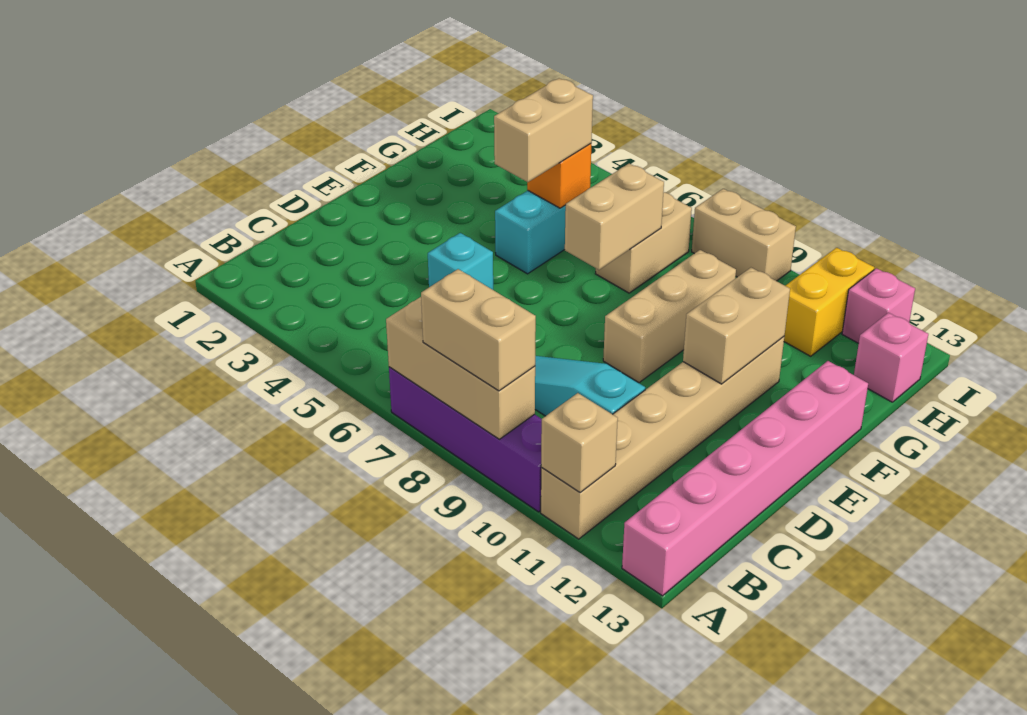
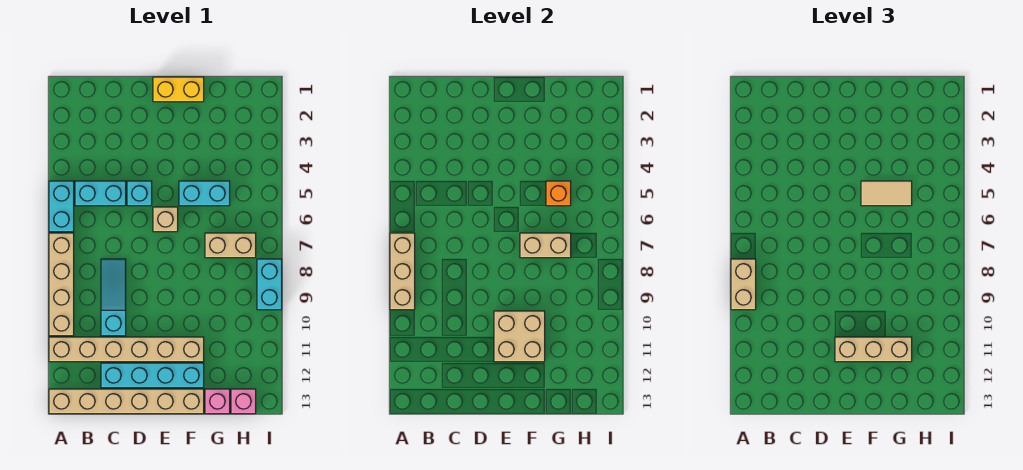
none -> cyan 1x2 brick [49,181,74,232]
purple 1x4 brick [389,367,542,512] -> tan 1x4 brick [49,233,74,336]
tan 1x1 brick [541,393,618,493] -> tan 1x1 brick moved to [153,207,178,232]
pink 1x6 brick [622,361,868,596] -> tan 1x6 brick [49,389,204,414]
none -> cyan 1x2 brick [75,181,126,206]
none -> cyan 1x4 brick [101,363,204,388]
tan 1x3 brick [603,250,736,383] -> tan 1x3 brick moved to [835,337,912,362]
tan 1x2 brick [683,268,790,384] -> tan 2x2 brick [494,311,545,362]
tan 1x2 brick [494,78,593,182] -> tan 1x2 tile [861,181,912,206]
yellow 1x2 brick [784,248,874,356] -> yellow 1x2 brick moved to [153,77,204,102]
tan 1x2 brick [692,189,796,281] -> cyan 1x2 brick [257,259,282,310]
pink 1x1 brick [842,268,915,343] -> pink 1x1 brick moved to [205,389,230,414]

